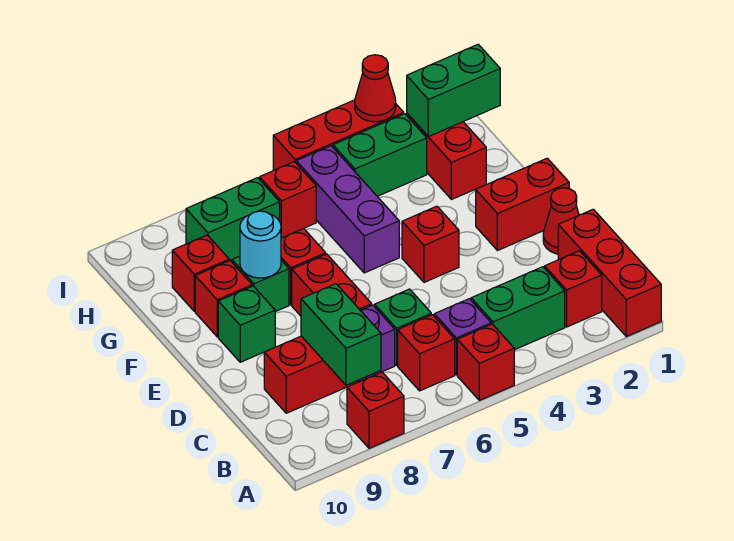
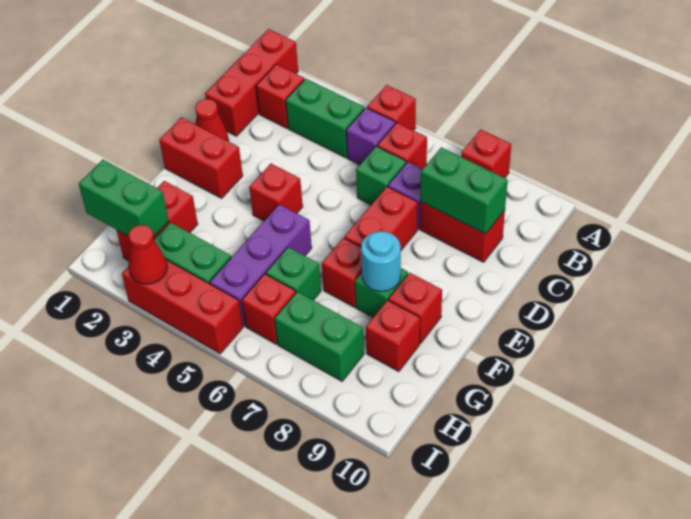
green 1x2 brick [301,284,381,385] -> green 1x2 brick turned to [420,147,508,234]
green 1x1 brick [218,286,275,362] -> green 1x1 brick moved to [266,247,321,300]

